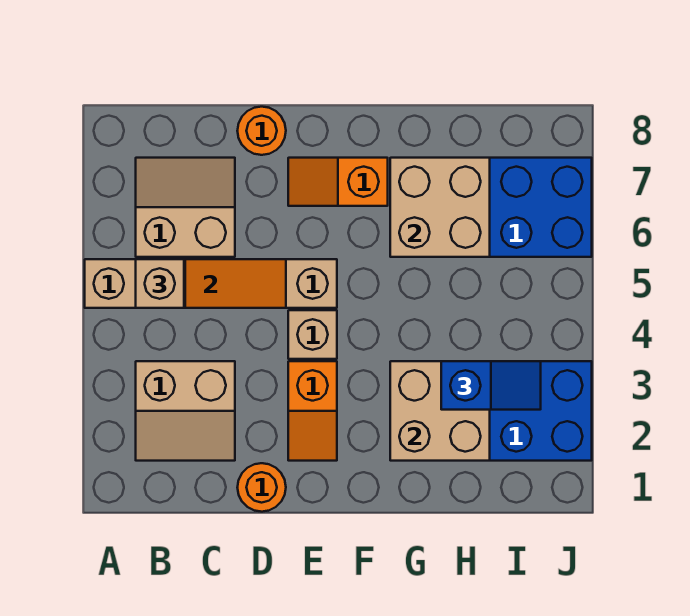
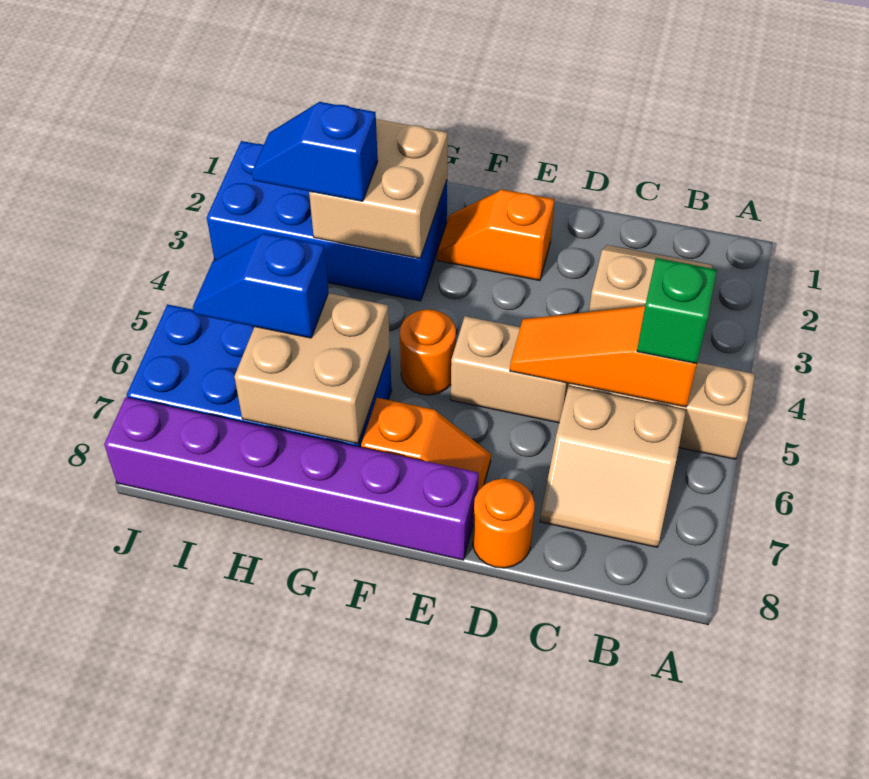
tan 1x1 brick [136,259,184,308] -> green 1x1 brick [637,258,717,364]
orange 1x1 round brick [237,463,286,512] -> orange 1x1 round brick moved to [400,310,456,395]
orange 1x2 slope [288,361,337,461] -> orange 1x2 slope turned to [437,189,555,281]
tan 1x1 brick [288,310,337,359] -> none
none -> purple 1x6 brick [104,397,479,560]
none -> blue 1x2 slope [193,233,329,338]

